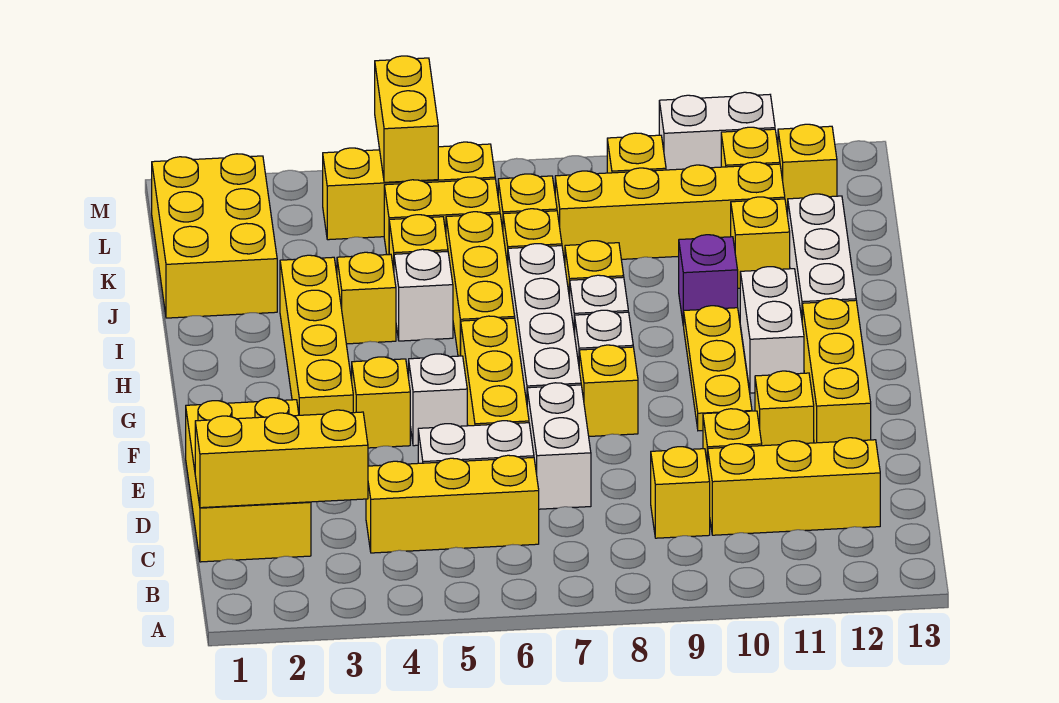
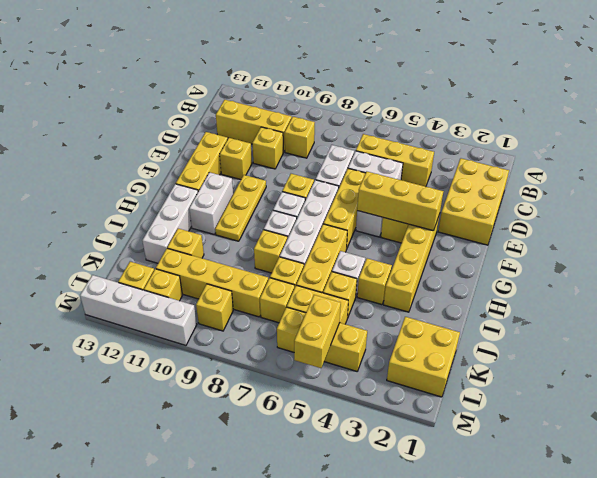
yellow 1x3 brick [195,410,368,508] -> yellow 1x3 brick moved to [357,172,443,231]
purple 1x1 brick [679,235,738,326] -> none
yellow 2x3 brick [152,154,277,318] -> yellow 2x2 brick [387,317,460,397]
white 1x2 brick [659,92,775,170] -> white 1x4 brick [80,275,197,345]

